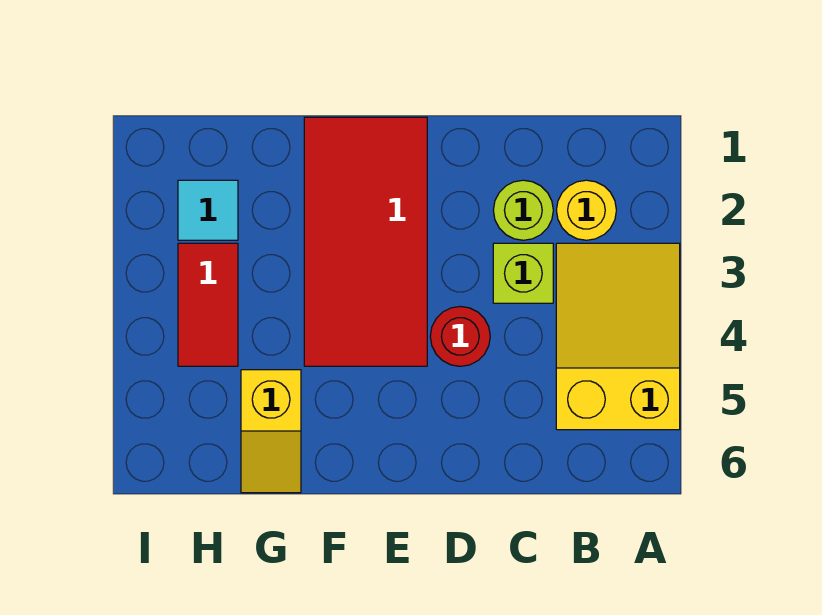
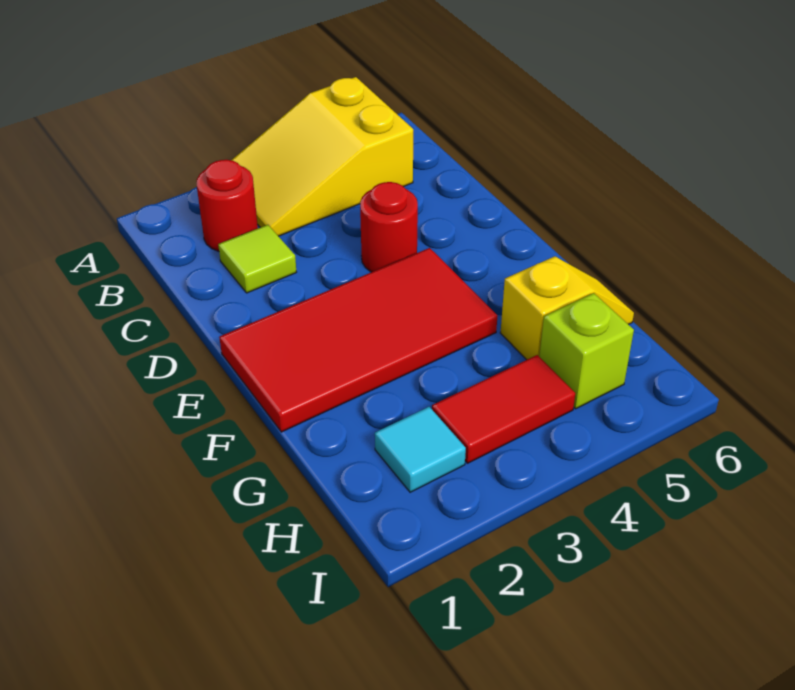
yellow 1x1 round brick [556,180,616,240] -> red 1x1 round brick [197,160,258,251]
lime 1x1 round brick [493,180,553,240] -> lime 1x1 tile [218,225,296,293]
lime 1x1 brick [493,243,553,303] -> lime 1x1 brick moved to [539,293,634,409]

